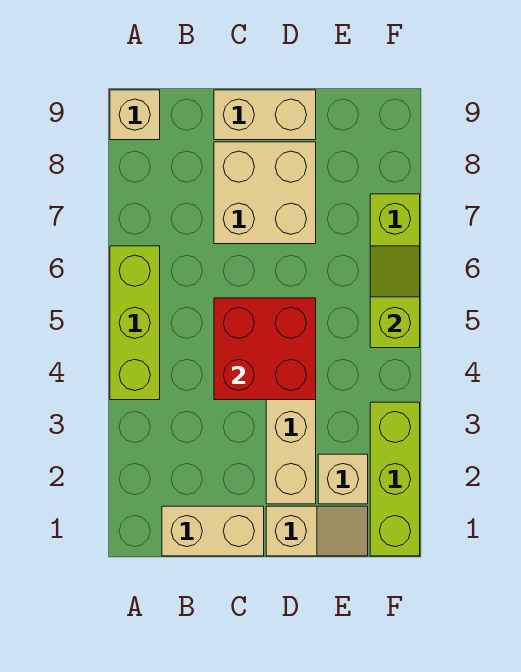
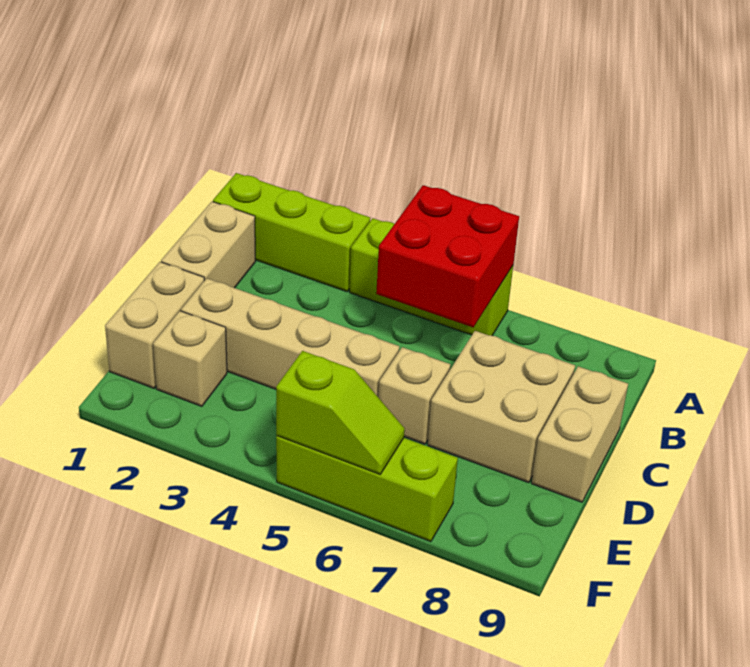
tan 1x1 brick [110,90,160,140] -> tan 1x1 brick moved to [379,347,450,444]
red 2x2 brick [214,298,316,400] -> red 2x2 brick moved to [376,185,519,327]
tan 1x2 slope [266,506,368,556] -> tan 1x2 brick [105,262,204,388]
lime 1x3 brick [370,402,420,556] -> lime 1x3 brick moved to [213,173,370,292]

